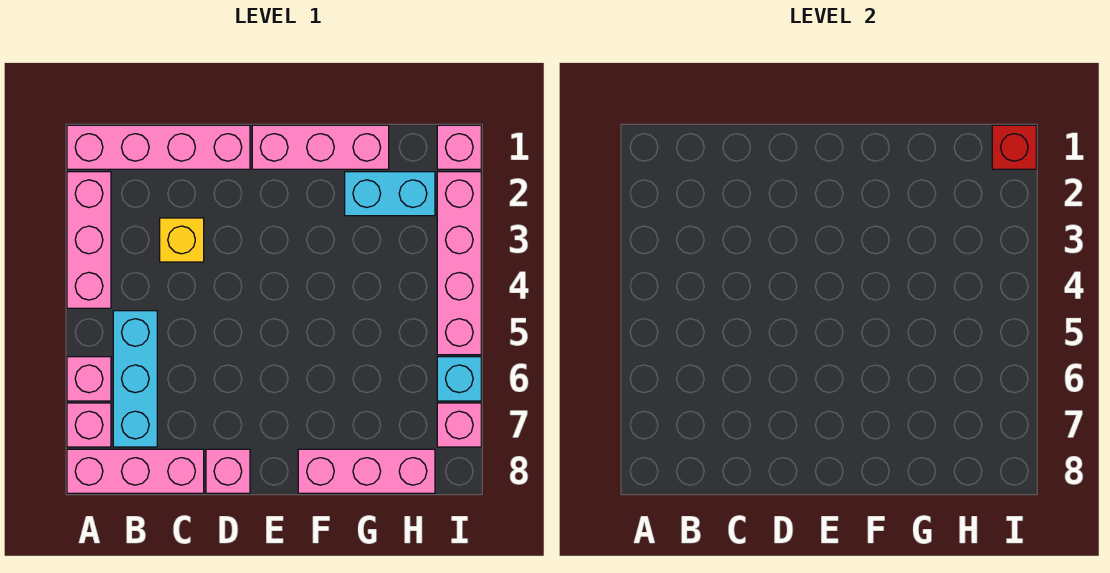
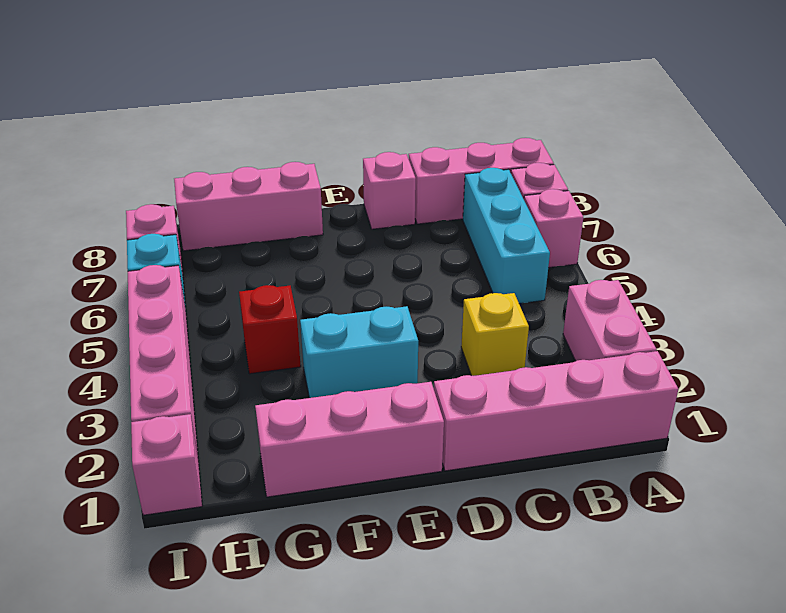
pink 1x3 brick [67,172,111,308] -> pink 1x2 brick [563,280,657,361]
cyan 1x2 brick [345,172,435,216] -> cyan 1x2 brick moved to [300,306,418,398]
red 1x1 brick [992,125,1036,169] -> red 1x1 brick moved to [239,285,301,374]

